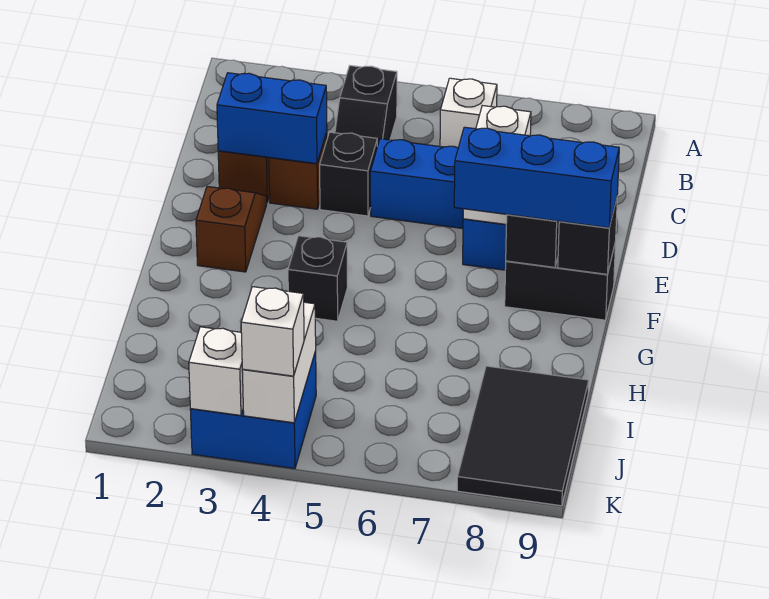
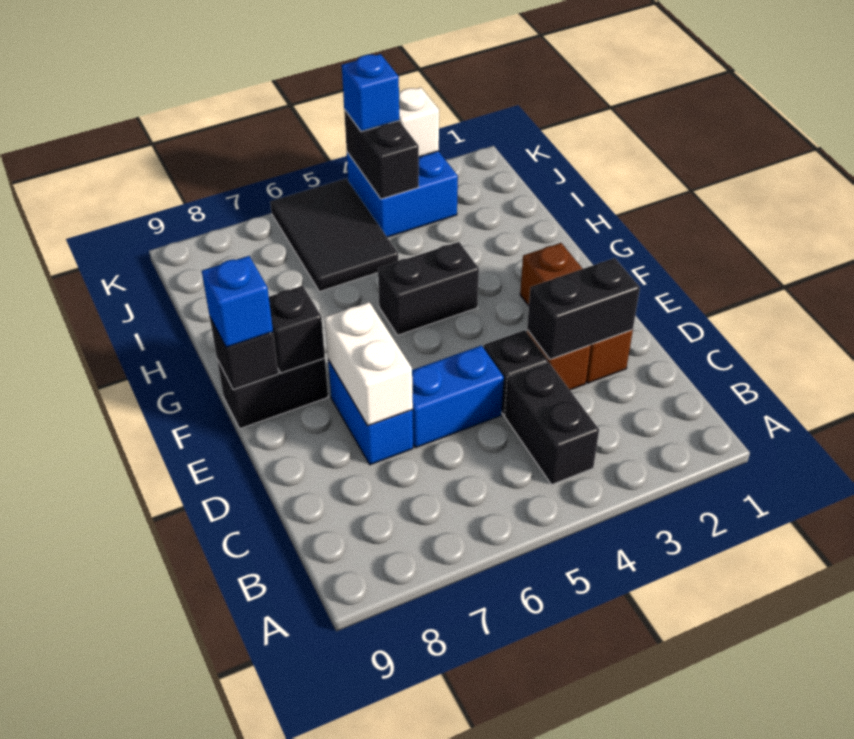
black 1x2 slope [335,66,397,146] -> black 1x2 brick [504,362,599,484]
white 1x1 brick [440,78,497,148] -> none
blue 1x2 brick [217,73,327,164] -> black 1x2 brick [527,258,640,359]
blue 1x3 brick [454,127,619,228] -> blue 1x1 brick [202,256,273,347]
black 1x1 brick [288,236,347,321] -> black 1x2 brick [378,242,479,335]
black 2x3 tile [457,366,589,506] -> black 2x3 tile moved to [270,179,398,292]
white 1x2 brick [242,302,316,423] -> black 1x2 brick [344,110,419,199]
white 1x1 brick [241,287,304,376] -> blue 1x1 brick [342,54,399,132]

